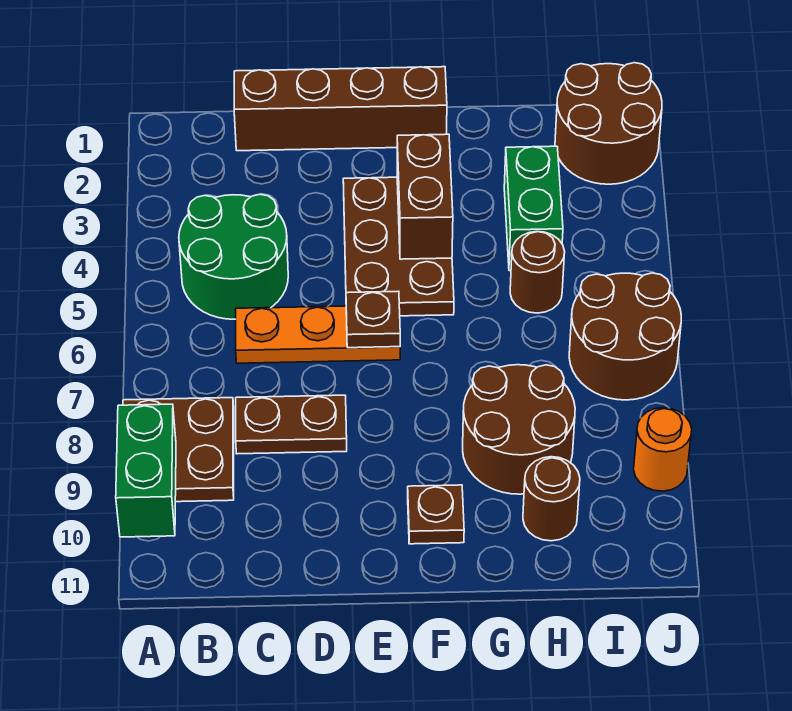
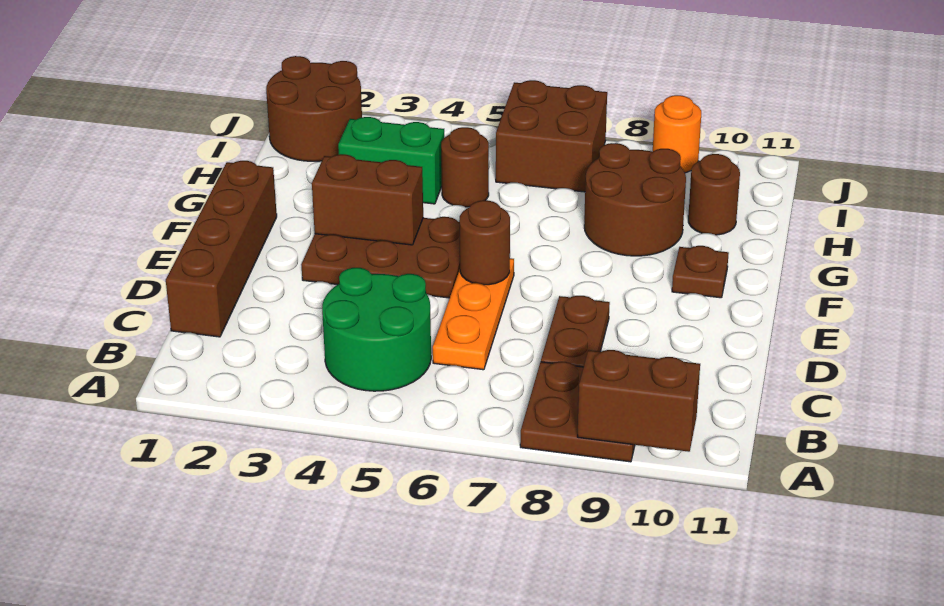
green 1x2 brick [116,404,176,537] -> brown 1x2 brick [577,350,700,452]
brown 1x1 plate [346,291,400,348] -> brown 1x1 round brick [459,200,510,285]
brown 2x2 round brick [569,273,681,400] -> brown 2x2 brick [496,80,607,192]

